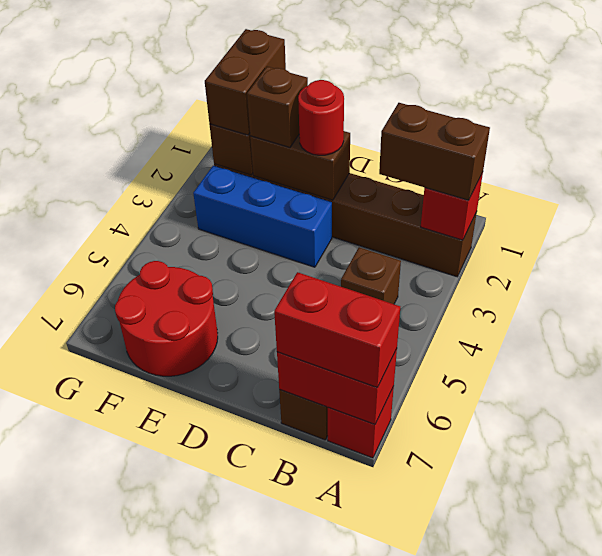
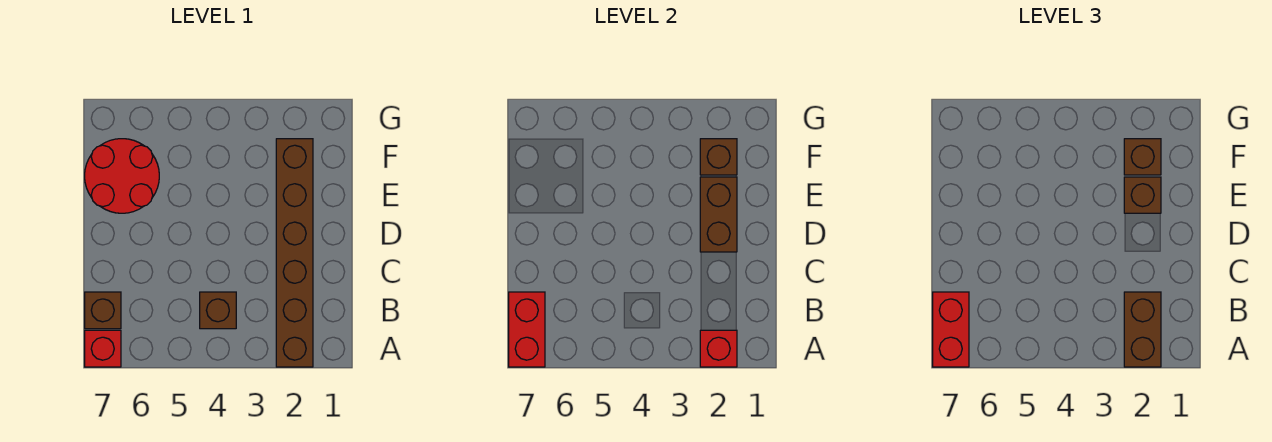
red 1x1 round brick [298,80,344,155] -> none
blue 1x3 brick [193,166,332,267] -> none
brown 1x2 brick [205,29,286,135] -> brown 1x1 brick [1124,139,1161,175]

